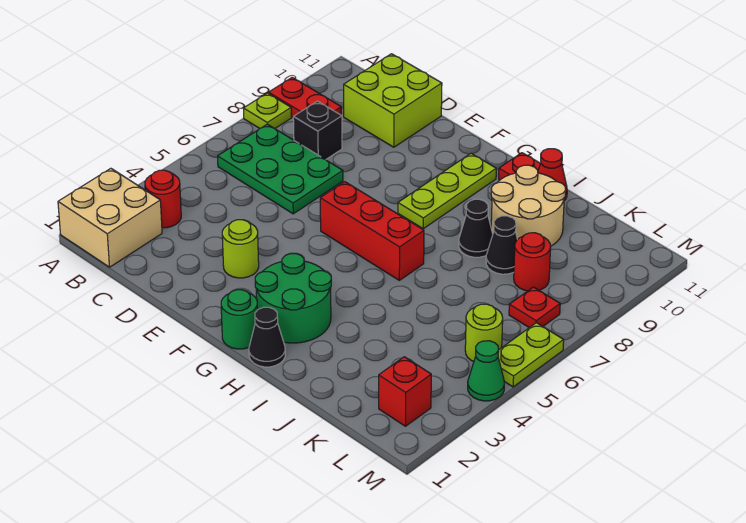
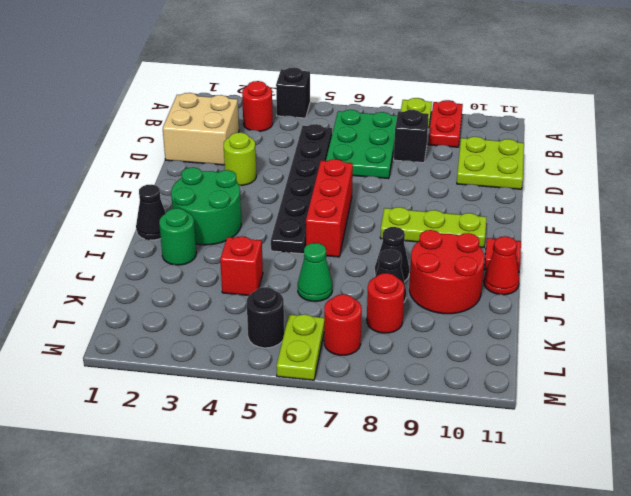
tan 2x2 brick [58,168,162,267] -> tan 2x2 brick moved to [163,93,239,165]
none -> black 1x1 brick [276,67,310,118]
none -> black 1x6 plate [271,124,332,254]
lime 2x2 brick [344,54,442,147] -> lime 2x2 plate [457,137,524,189]
green 1x1 round brick [221,290,258,349] -> green 1x1 round brick moved to [159,208,196,265]
tan 2x2 round brick [491,165,566,246] -> red 2x2 round brick [409,230,485,314]
red 1x1 brick [379,357,431,426] -> red 1x1 brick moved to [220,236,263,295]
lime 1x1 round brick [465,304,503,362] -> black 1x1 round brick [247,287,284,348]
red 1x1 plate [509,287,560,328] -> red 1x1 round brick [324,294,362,355]
green 1x1 cone [468,341,504,401] -> green 1x1 cone moved to [298,243,332,301]
lime 1x2 plate [498,323,564,387] -> lime 1x2 plate turned to [276,314,324,380]

